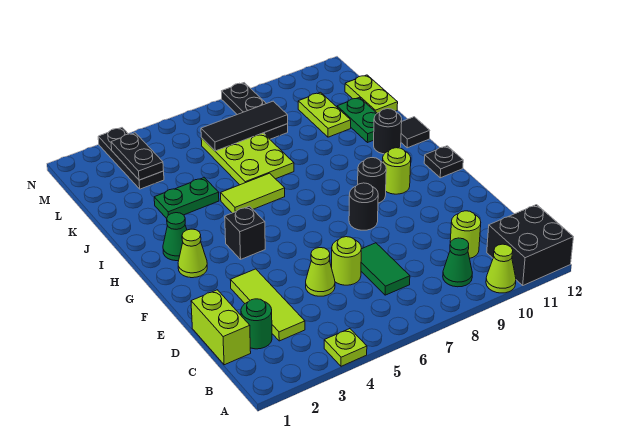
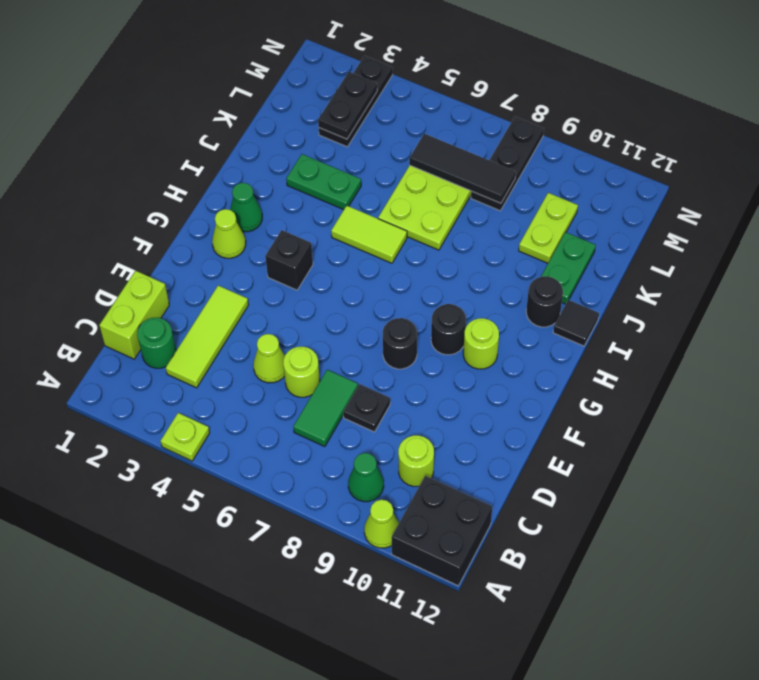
black 1x1 plate [424,146,463,178] -> black 1x1 plate moved to [343,384,390,432]
lime 1x2 plate [345,75,398,113] -> none

